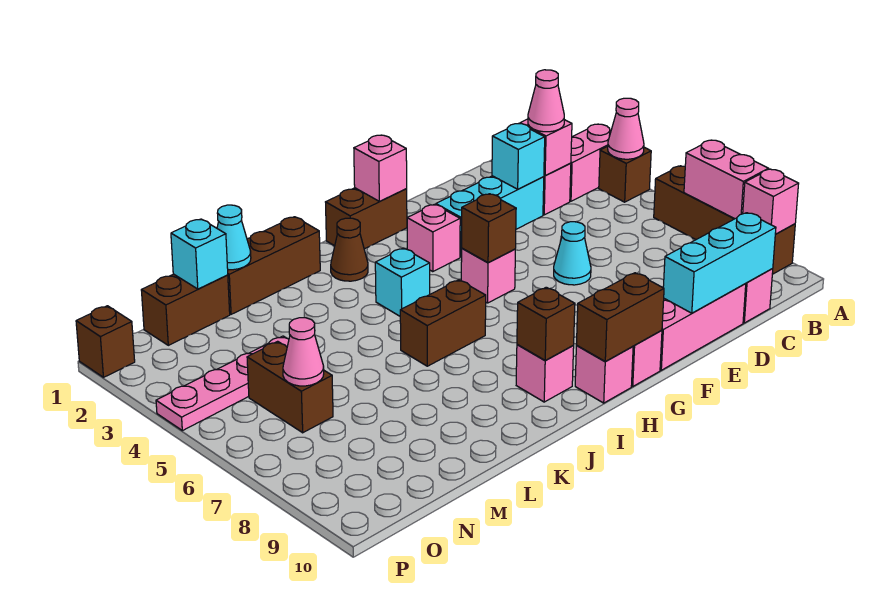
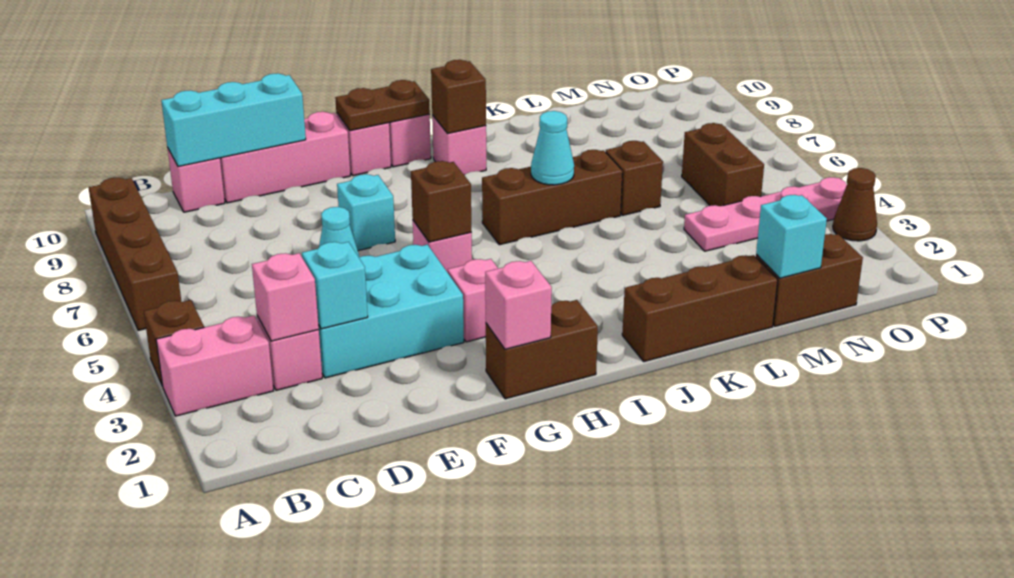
pink 1x1 cone [608,98,644,159] -> none
pink 1x2 brick [684,140,769,219] -> none
pink 1x1 brick [743,169,799,234] -> none
pink 1x1 cone [528,70,564,132] -> none
cyan 1x3 brick [436,176,544,257] -> cyan 2x3 brick [318,245,464,378]
brown 1x2 brick [576,273,664,362] -> brown 1x2 plate [335,80,430,131]
brown 1x1 cone [331,218,368,281] -> brown 1x1 cone moved to [833,168,877,241]
cyan 1x1 brick [375,248,430,316] -> cyan 1x1 brick moved to [337,174,395,251]
brown 1x2 brick [400,280,486,366] -> brown 1x3 brick [482,150,622,245]
cyan 1x1 cone [217,205,251,270] -> cyan 1x1 cone moved to [531,111,574,185]
pink 1x1 cone [283,318,324,386] -> none
brown 1x1 brick [76,306,135,377] -> brown 1x1 brick moved to [606,141,663,215]

